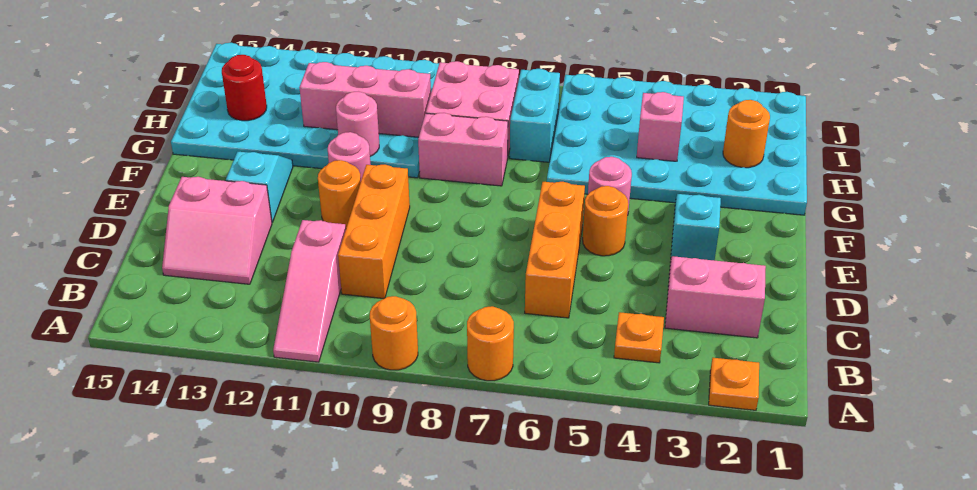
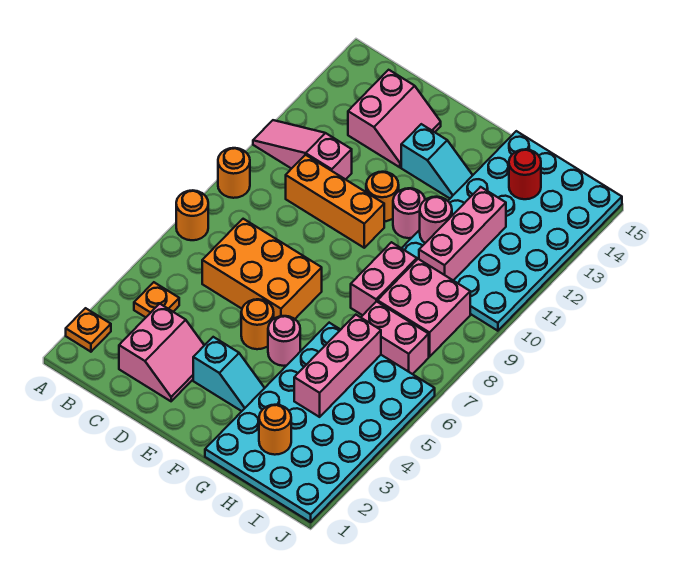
orange 1x3 brick [525,182,585,318] -> orange 2x3 brick [202,219,322,319]
pink 2x2 slope [162,177,272,284] -> pink 2x2 slope turned to [348,70,441,167]
pink 1x1 brick [637,92,684,161] -> pink 1x3 brick [294,315,381,417]
cyan 1x2 brick [510,69,560,162] -> pink 1x2 brick [361,301,429,374]

